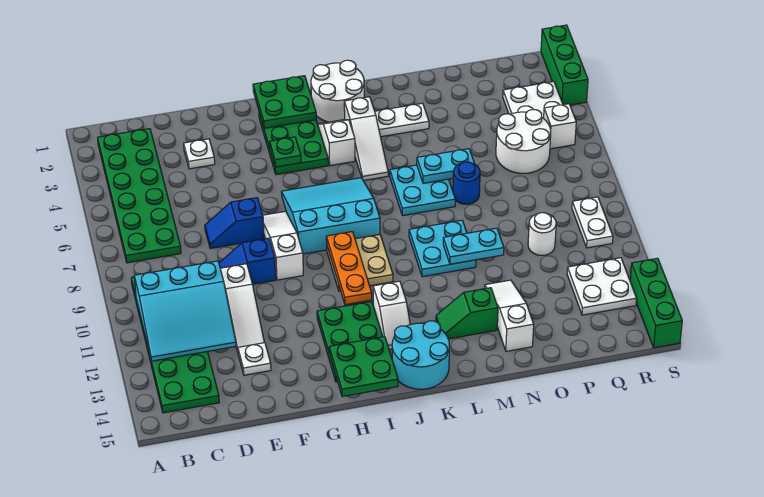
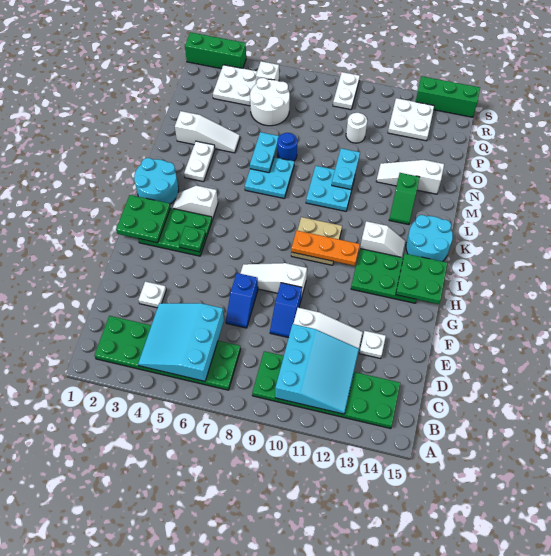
cyan 3x3 slope [281,178,380,254] -> cyan 3x3 slope moved to [138,303,224,381]
white 2x2 round brick [311,60,364,122] -> cyan 2x2 round brick [134,158,179,204]
white 1x3 slope [344,97,388,180] -> white 1x3 slope moved to [175,111,240,153]
white 1x2 plate [572,197,613,248] -> white 1x2 plate turned to [333,72,360,110]

